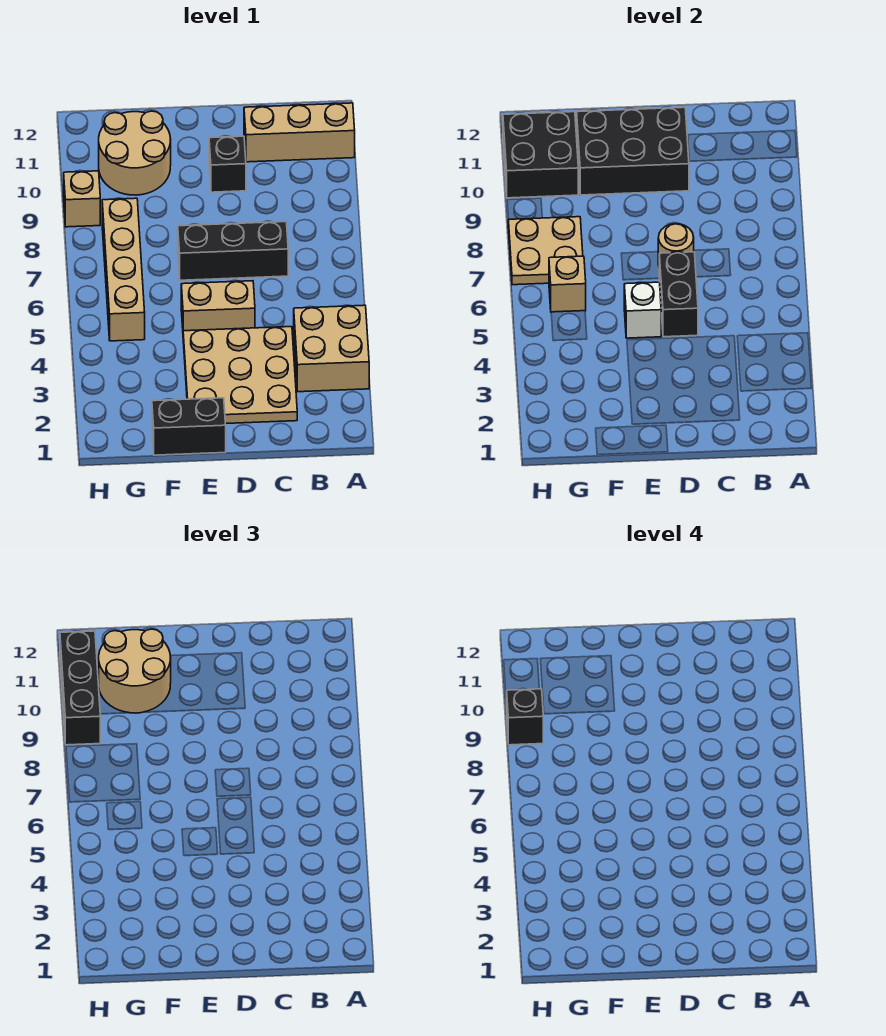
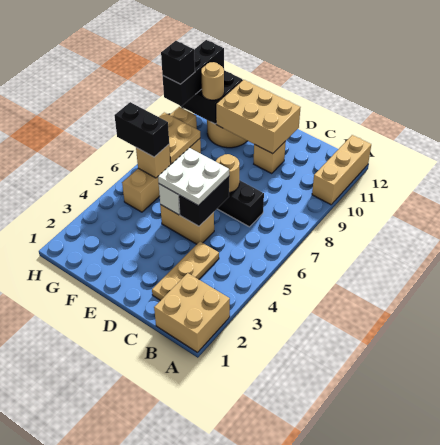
tan 2x2 brick [294,305,369,392] -> tan 2x2 brick moved to [154,273,230,352]
tan 1x3 brick [244,103,355,162] -> tan 1x3 brick turned to [312,135,371,205]
tan 3x3 plate [183,327,297,424] -> tan 1x3 plate [152,242,219,301]
none -> white 2x2 plate [158,148,229,206]
black 1x1 brick [209,136,246,192] -> tan 1x1 brick [254,141,286,173]
black 2x3 brick [577,107,689,195] -> tan 2x3 brick [216,80,301,154]
black 1x2 brick [152,398,226,455] -> black 1x2 brick moved to [114,102,169,157]
tan 2x2 round brick [99,629,171,713] -> tan 1x1 round brick [201,62,224,100]

